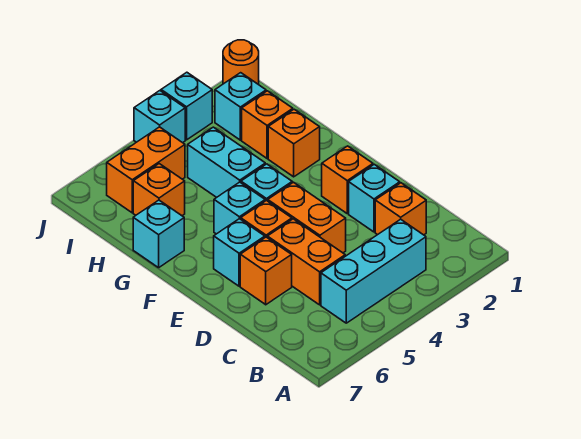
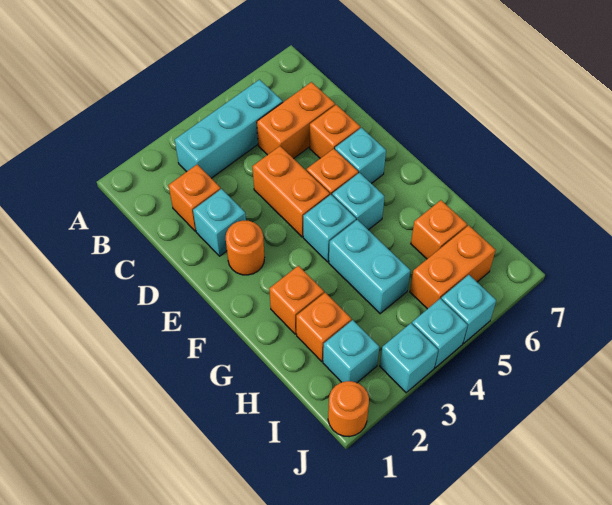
orange 1x2 brick [267,219,345,305] -> orange 1x2 brick turned to [257,82,335,159]
orange 1x1 brick [322,146,373,213] -> orange 1x1 round brick [226,221,264,275]
cyan 1x1 brick [133,200,184,268] -> cyan 1x1 brick moved to [441,275,496,343]

